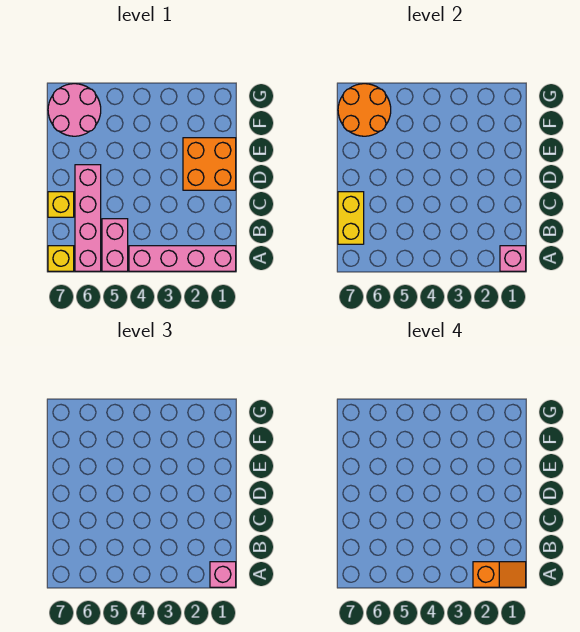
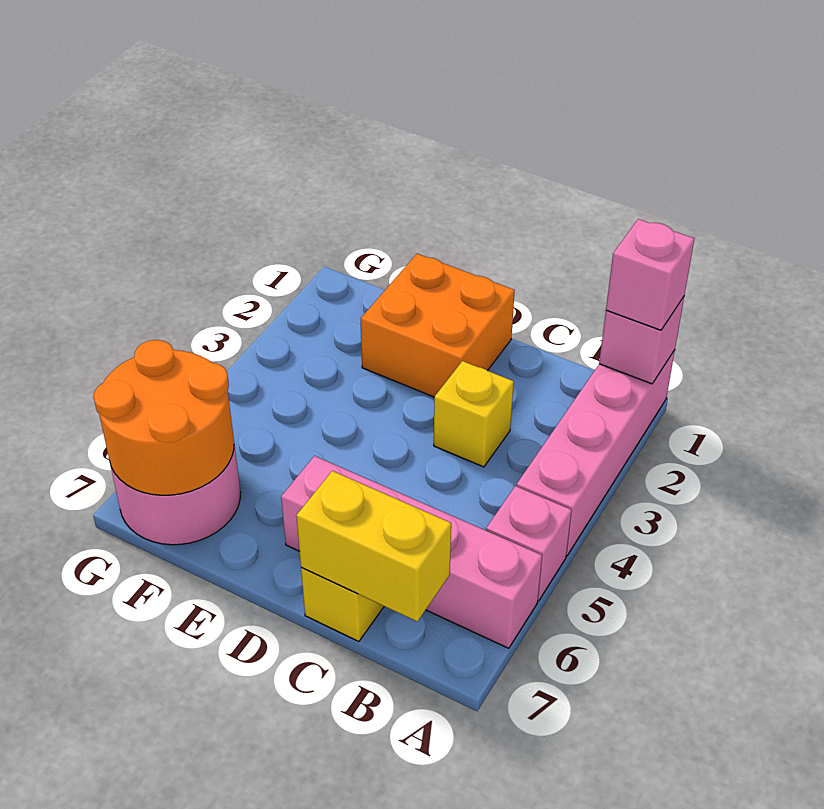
orange 1x2 slope [473,562,526,587] -> none
pink 1x2 brick [102,219,128,271] -> pink 1x1 brick [486,486,571,601]
yellow 1x1 brick [48,246,74,271] -> yellow 1x1 brick moved to [434,361,514,467]

